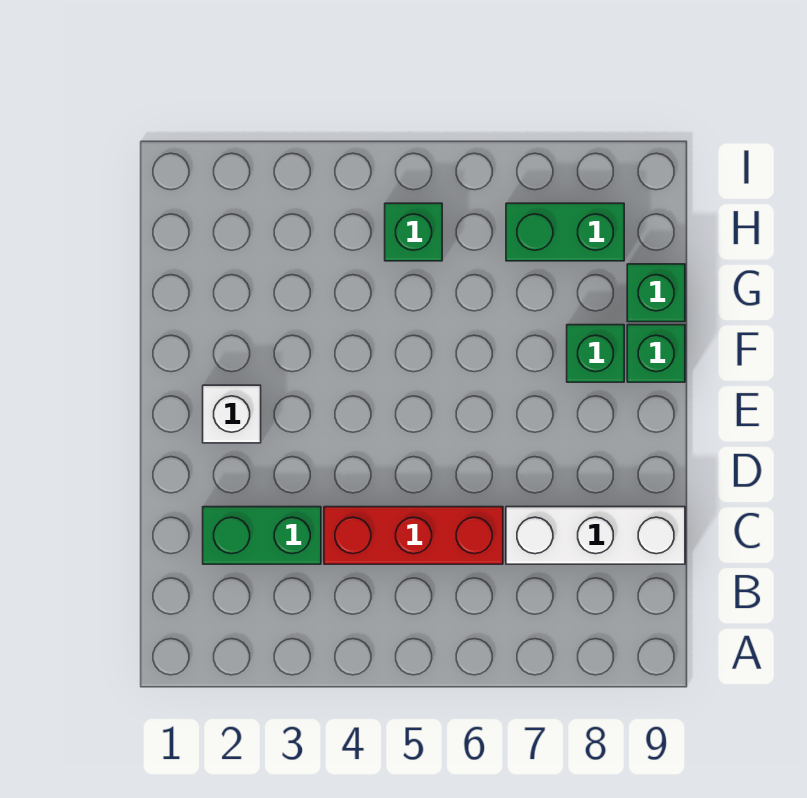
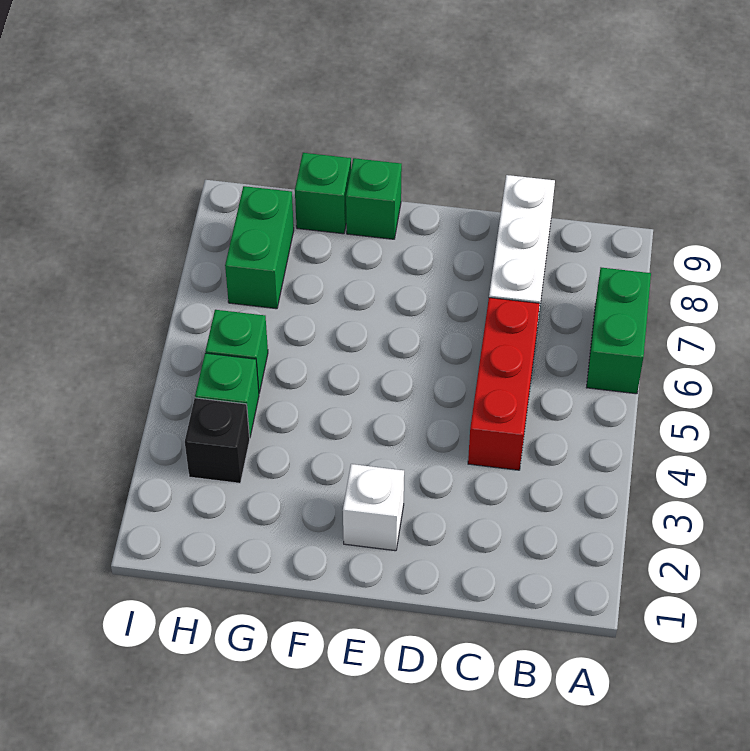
green 1x2 brick [203,507,321,564] -> green 1x2 brick moved to [586,268,651,394]
green 1x1 brick [567,325,624,382] -> green 1x1 brick moved to [195,353,259,438]
none -> black 1x1 brick [185,398,250,483]

